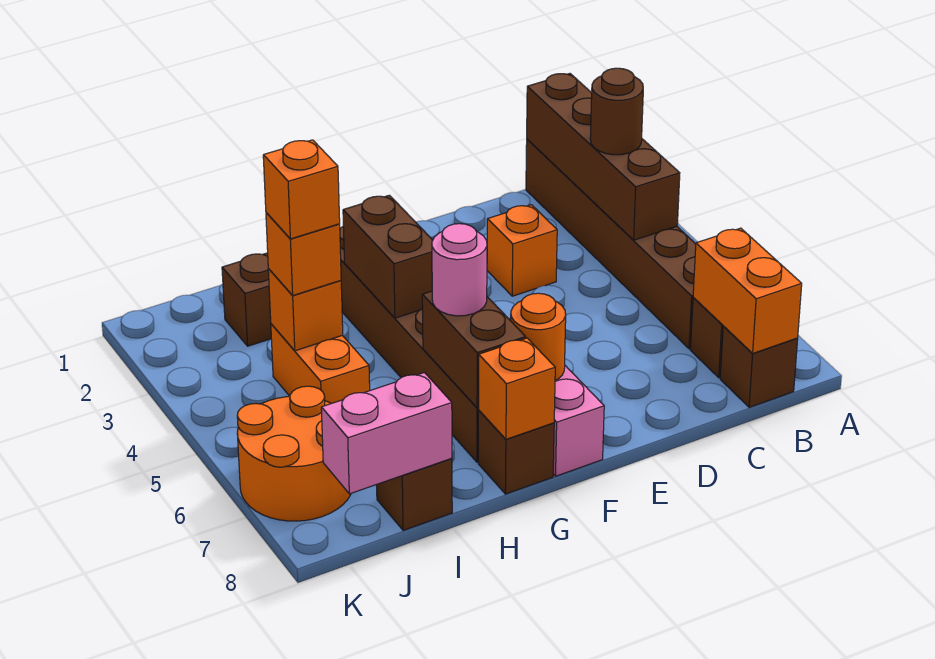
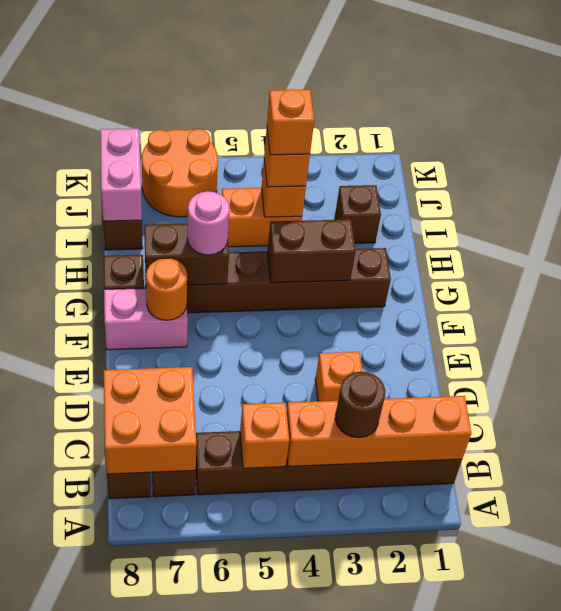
brown 1x4 brick [527,74,680,240] -> orange 1x4 brick [287,396,471,466]
orange 1x2 brick [693,228,802,354] -> orange 2x2 brick [104,367,197,474]
orange 1x1 brick [479,338,555,439] -> orange 1x1 brick moved to [240,403,289,468]

